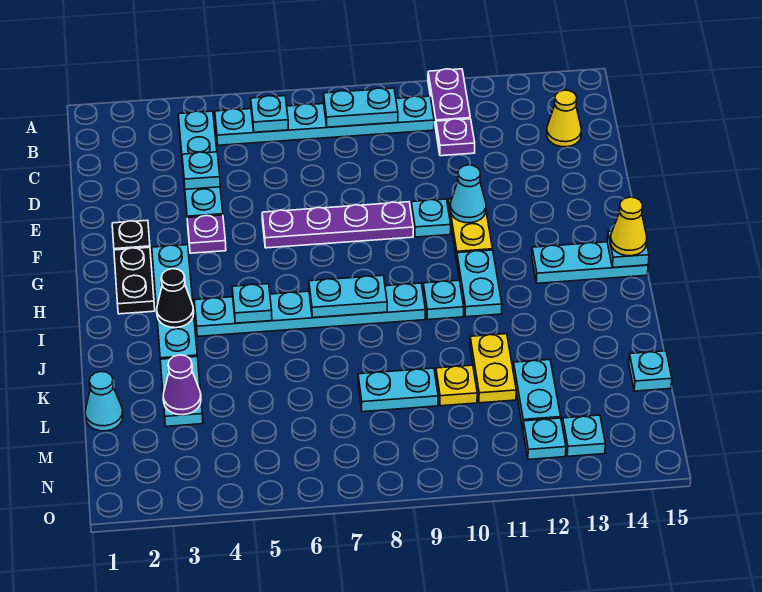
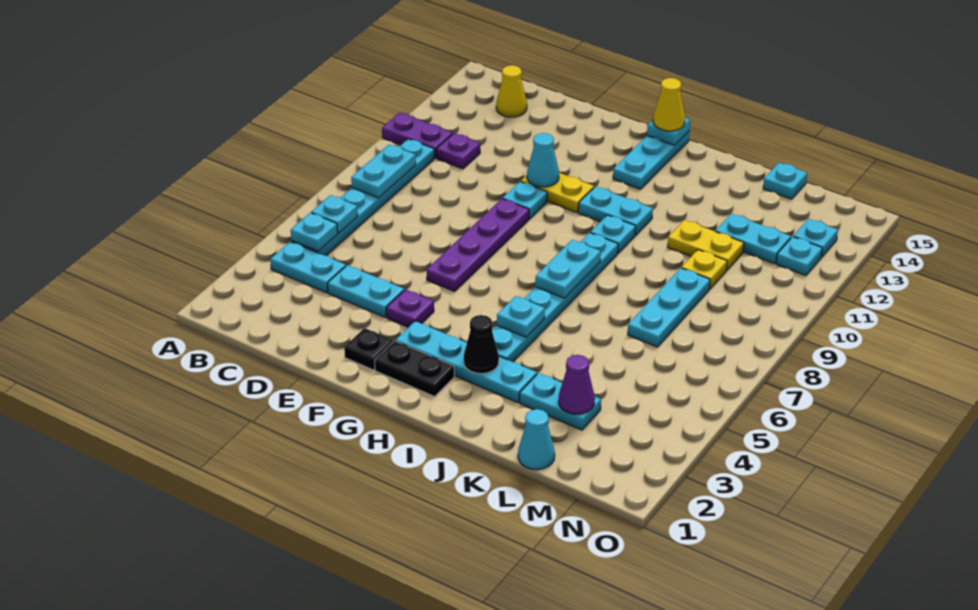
cyan 1x1 plate [182,152,220,189] -> cyan 1x1 plate moved to [291,213,338,251]
cyan 1x2 plate [358,368,438,412] -> cyan 1x3 plate [628,268,710,347]

